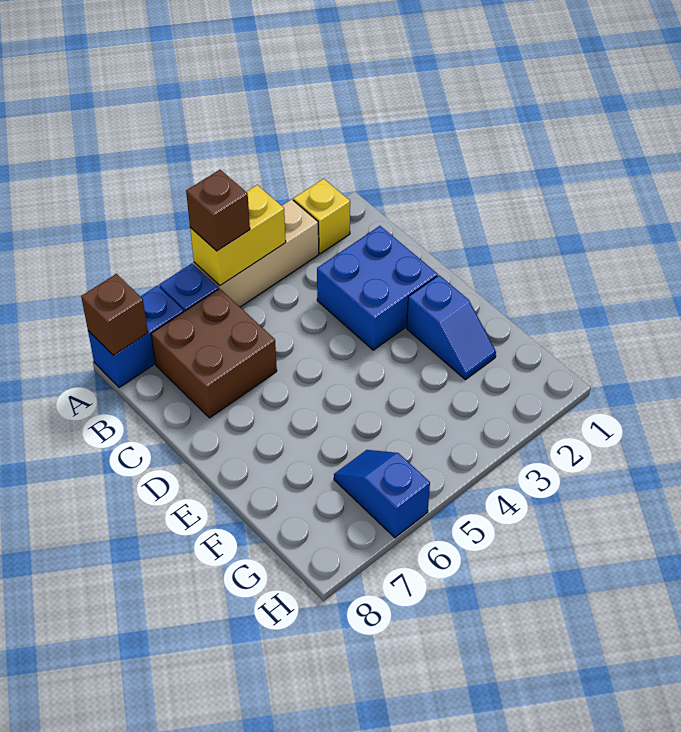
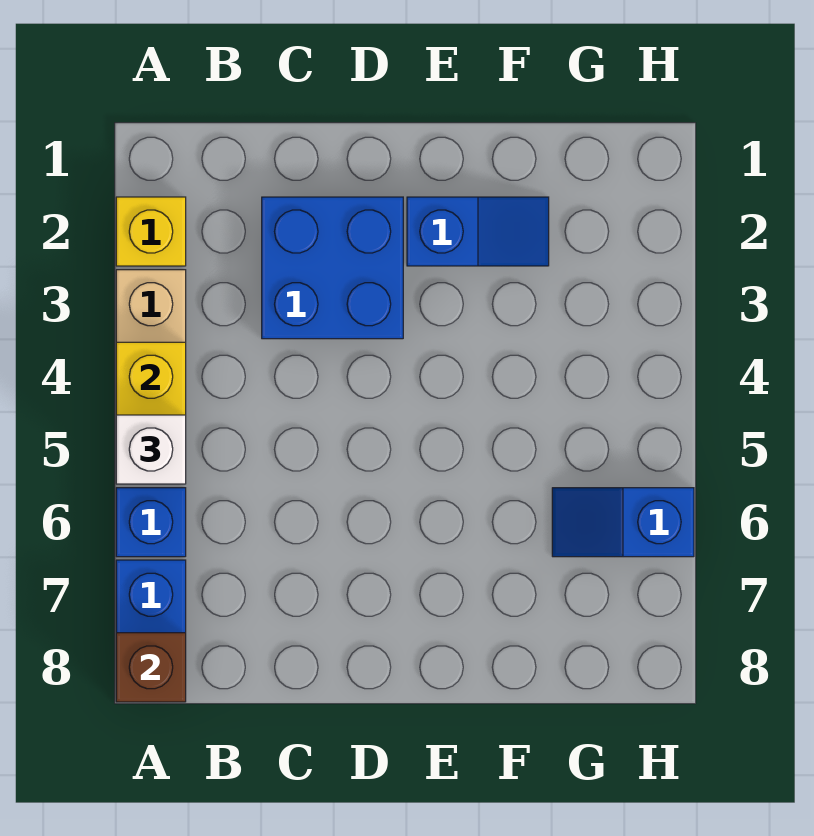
brown 1x1 brick [186,170,250,251] -> white 1x1 brick [116,415,186,484]
brown 2x2 brick [151,289,277,418] -> none

